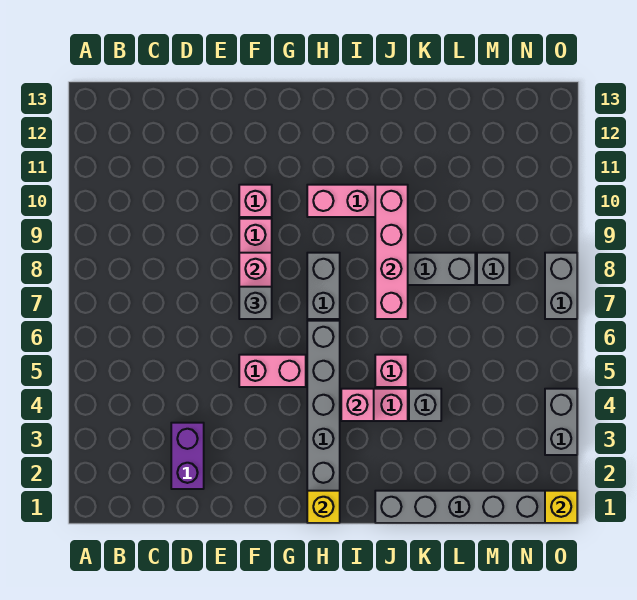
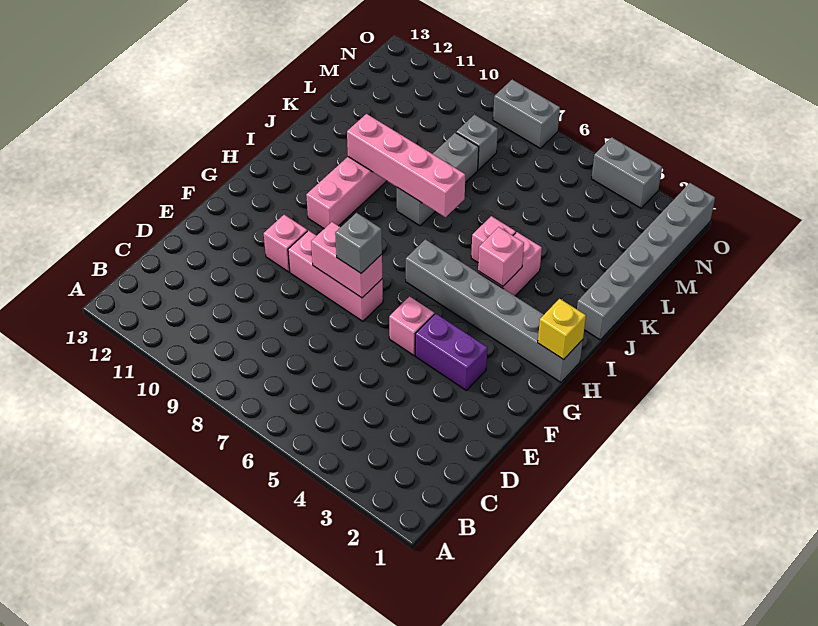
purple 1x2 brick [171,423,204,489] -> purple 1x2 brick moved to [415,314,487,390]
pink 1x2 brick [239,355,306,387] -> pink 1x1 brick [389,297,434,355]
grey 1x2 brick [307,253,340,319] -> none
grey 1x1 brick [409,389,441,421] -> none
yellow 1x1 brick [545,491,577,523] -> none

